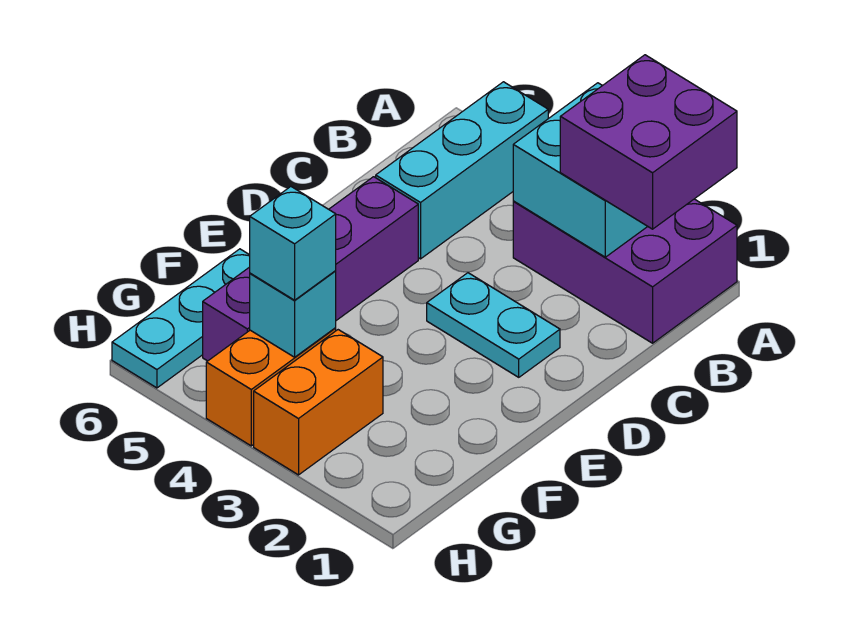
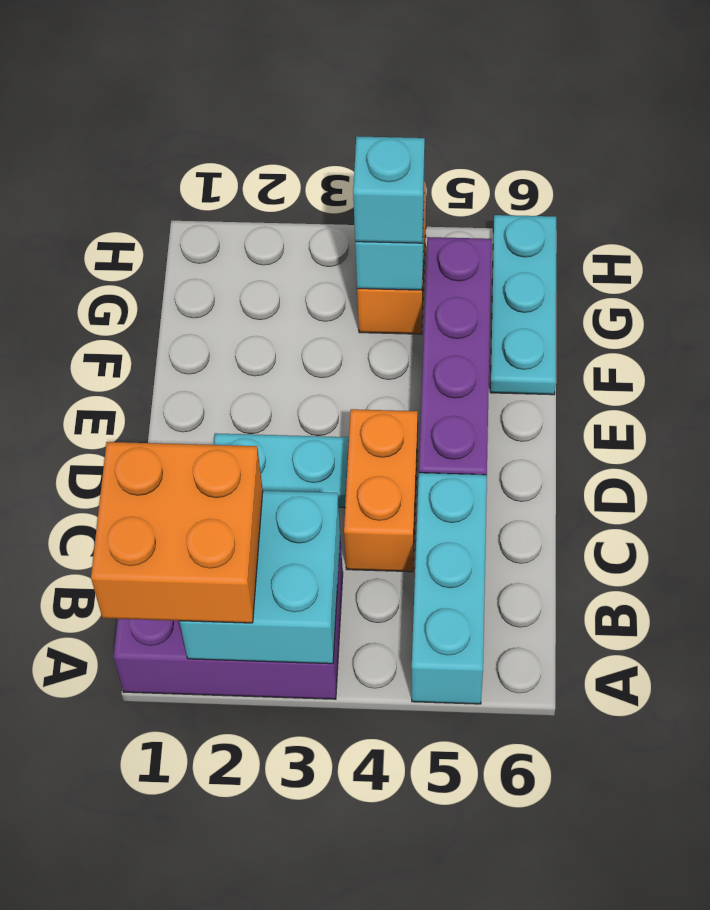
purple 2x2 brick [560,55,737,229] -> orange 2x2 brick [91,442,263,623]
orange 1x2 brick [254,330,383,475] -> orange 1x2 brick moved to [344,409,418,572]

